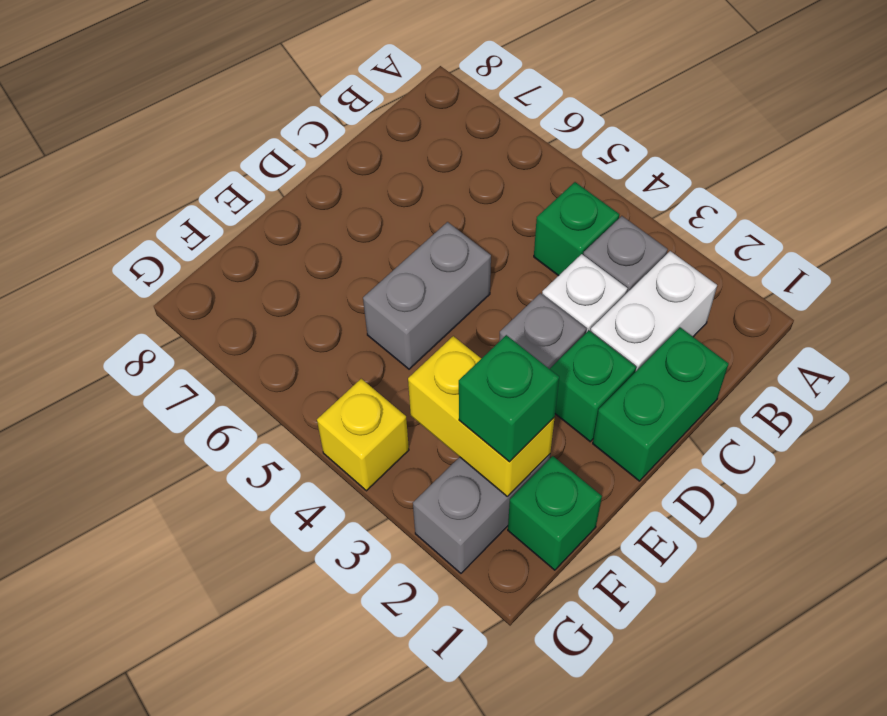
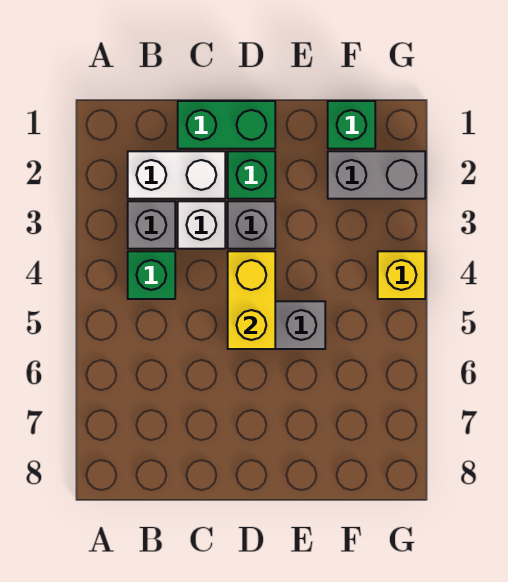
yellow 1x2 brick [408,336,554,497] -> yellow 1x2 brick moved to [228,251,275,349]
green 1x1 brick [459,335,559,462] -> none

